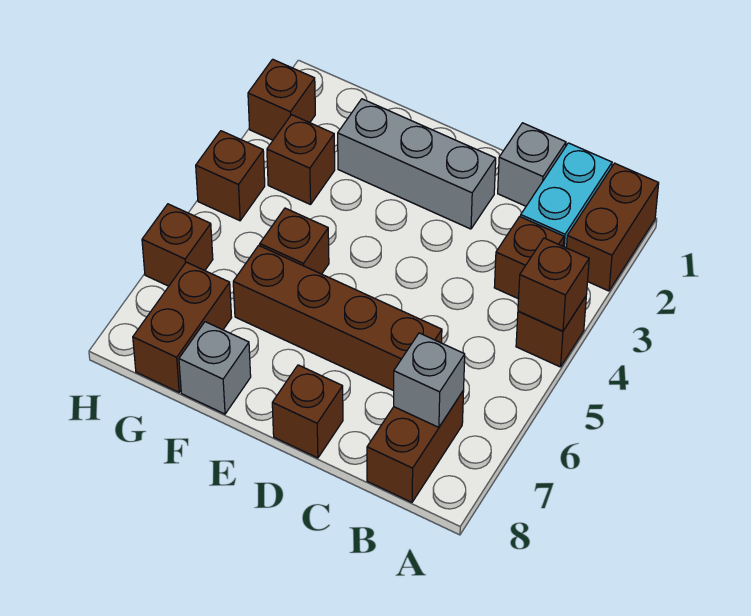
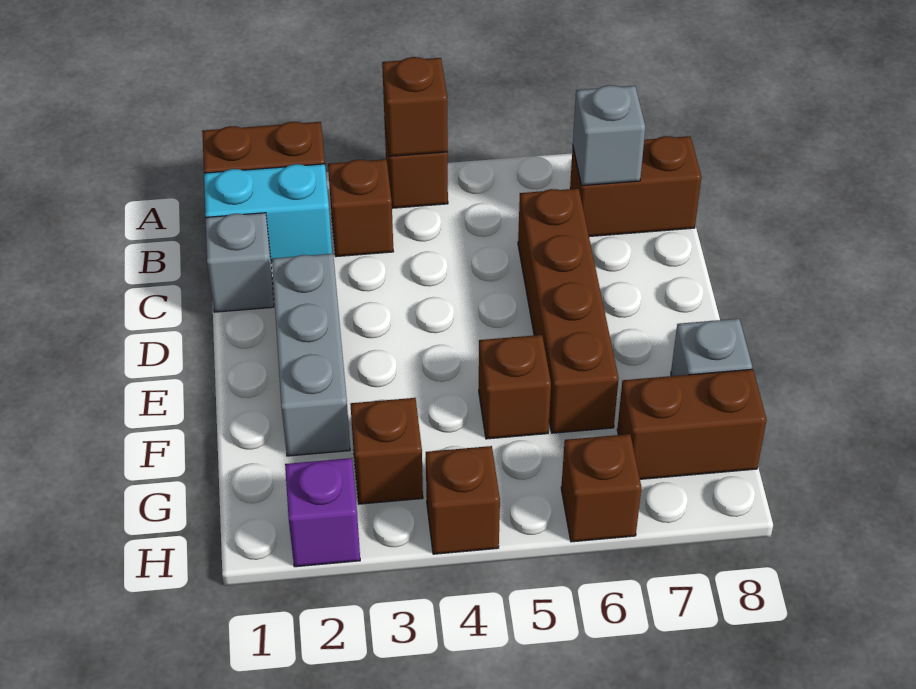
brown 1x1 brick [272,365,343,458] -> none
brown 1x1 brick [248,59,315,140] -> purple 1x1 brick [285,458,360,567]

